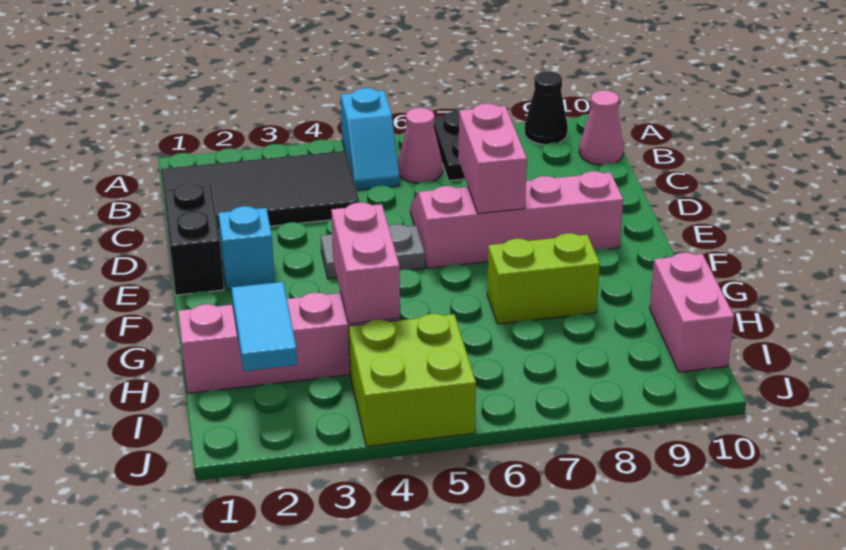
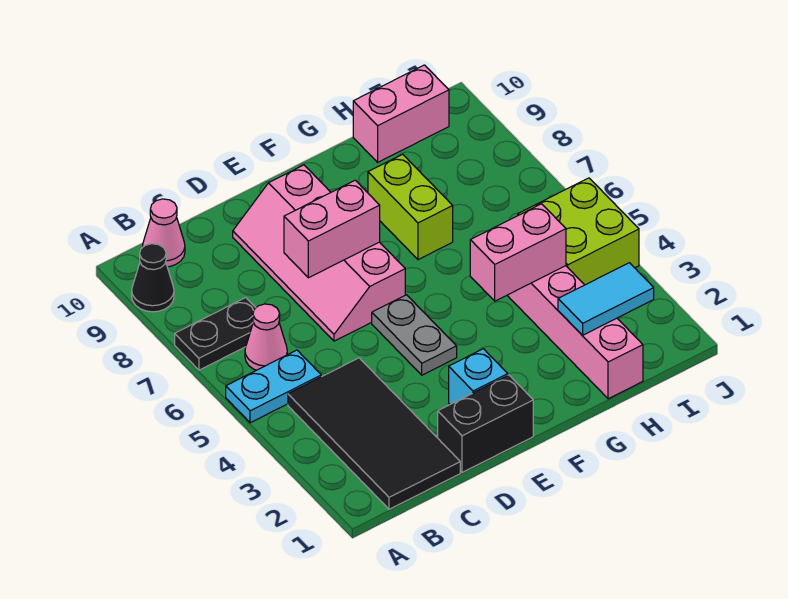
cyan 1x2 slope [341,88,400,190] -> cyan 1x2 plate [226,350,321,423]

